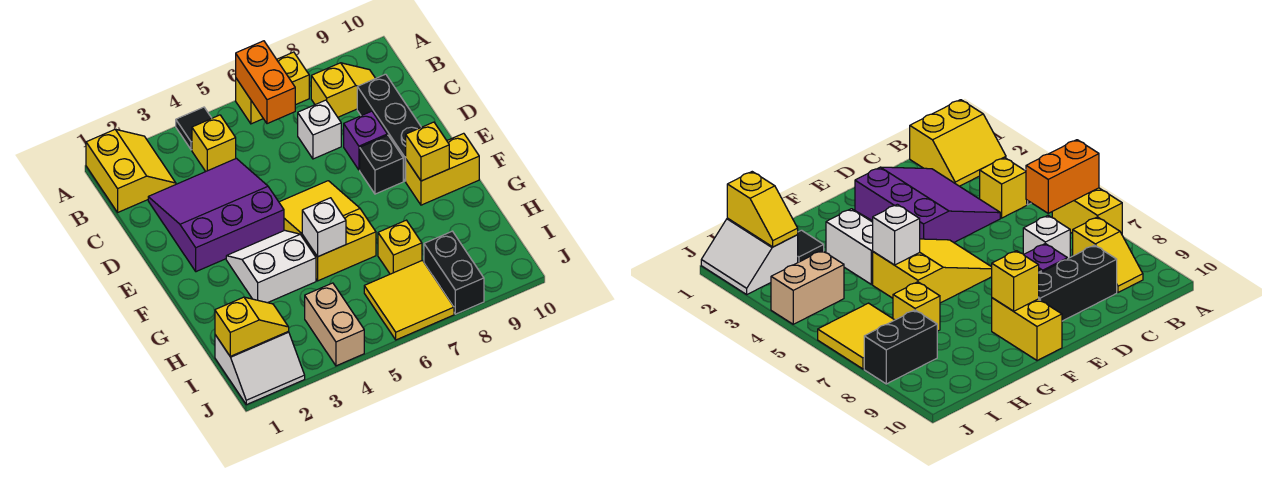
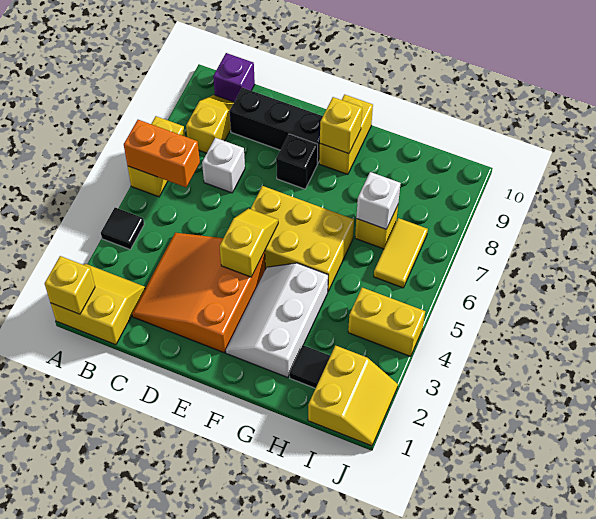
yellow 1x1 brick [192,115,236,171] -> yellow 1x1 brick moved to [45,256,95,314]
purple 3x3 slope [148,158,284,272] -> orange 3x3 slope [132,233,265,353]
purple 1x1 brick [344,111,387,170] -> purple 1x1 brick moved to [213,53,255,102]
yellow 2x3 slope [279,181,376,281] -> yellow 2x3 brick [251,186,354,291]
white 2x2 slope [226,230,316,303] -> white 2x3 slope [226,263,328,378]
white 1x1 brick [302,198,346,257] -> white 1x1 brick moved to [356,172,401,229]
white 2x2 slope [215,332,305,405] -> yellow 2x2 slope [308,346,398,446]
yellow 1x2 slope [215,297,289,356] -> yellow 1x2 slope moved to [220,209,278,277]
tan 1x2 brick [305,283,364,366] -> yellow 1x2 brick [348,288,425,356]
yellow 2x2 tile [364,260,454,340] -> yellow 1x2 tile [374,218,428,288]
black 1x2 brick [424,231,484,314] -> none

